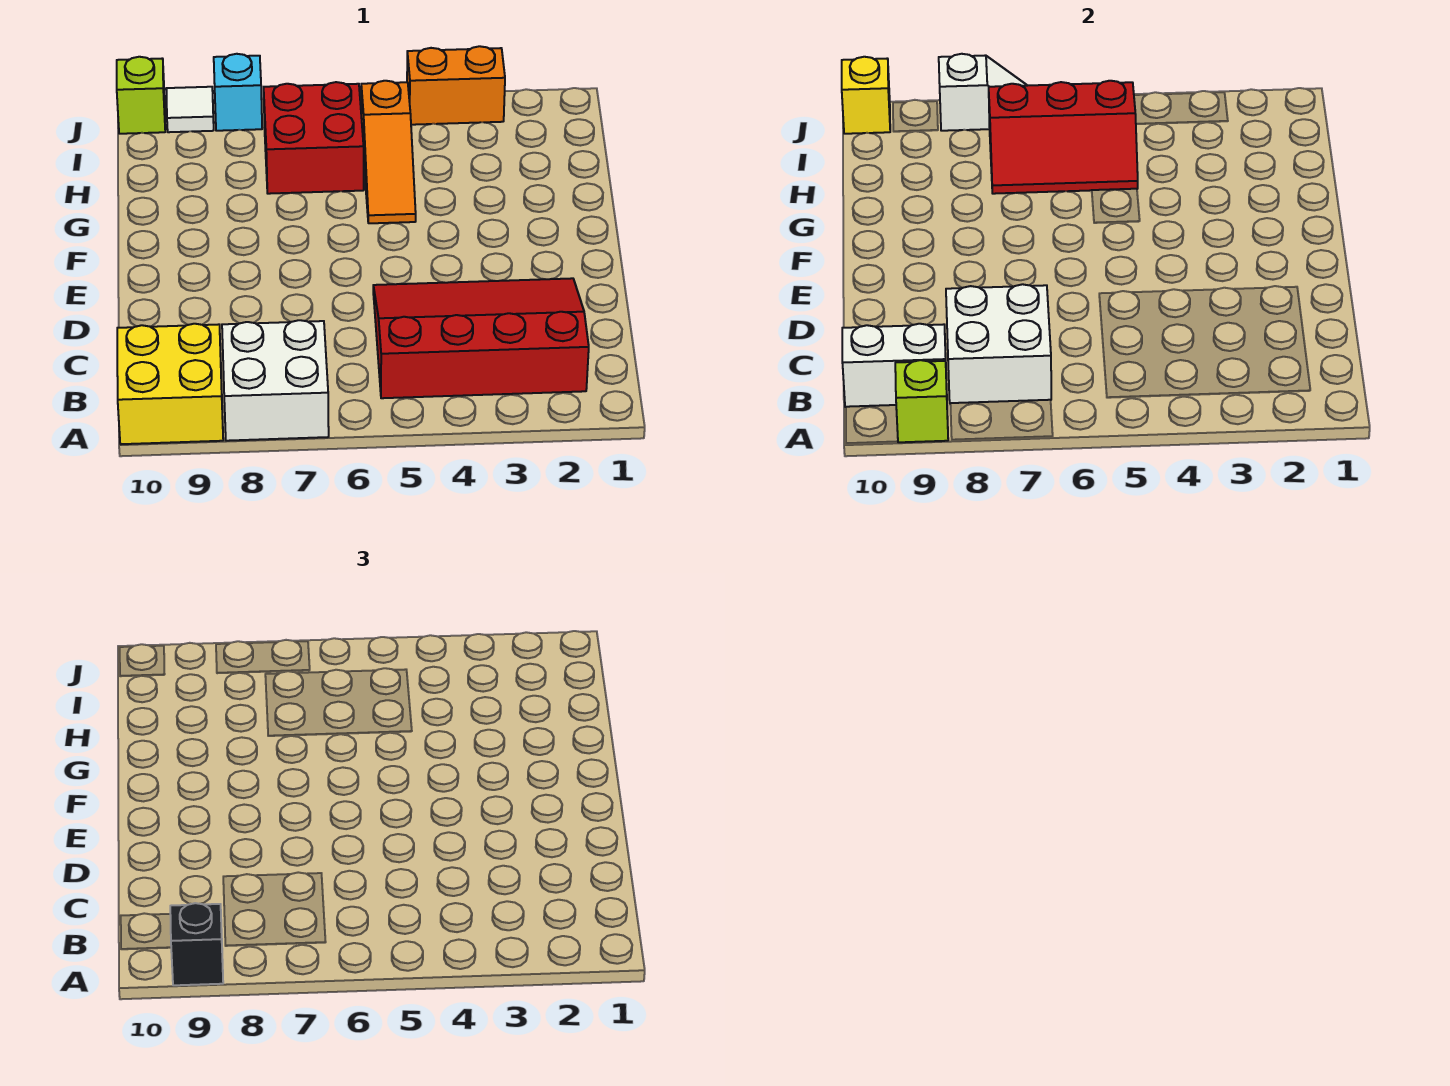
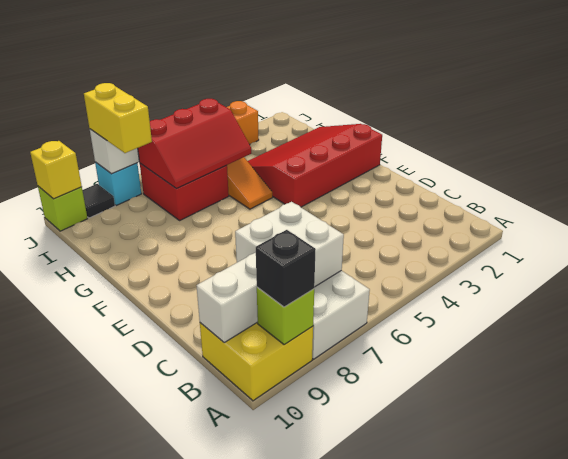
red 3x4 slope [373,278,589,398] -> red 3x4 slope moved to [248,124,382,207]
none -> yellow 1x2 brick [84,83,152,153]
white 1x1 tile [166,87,214,132] -> black 1x1 tile [82,184,115,218]

